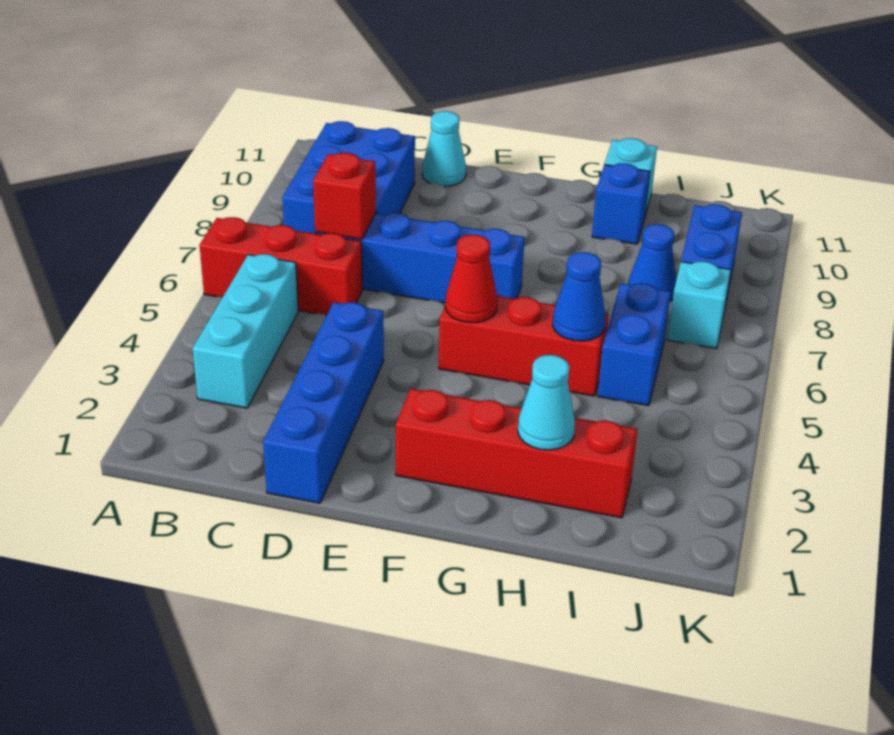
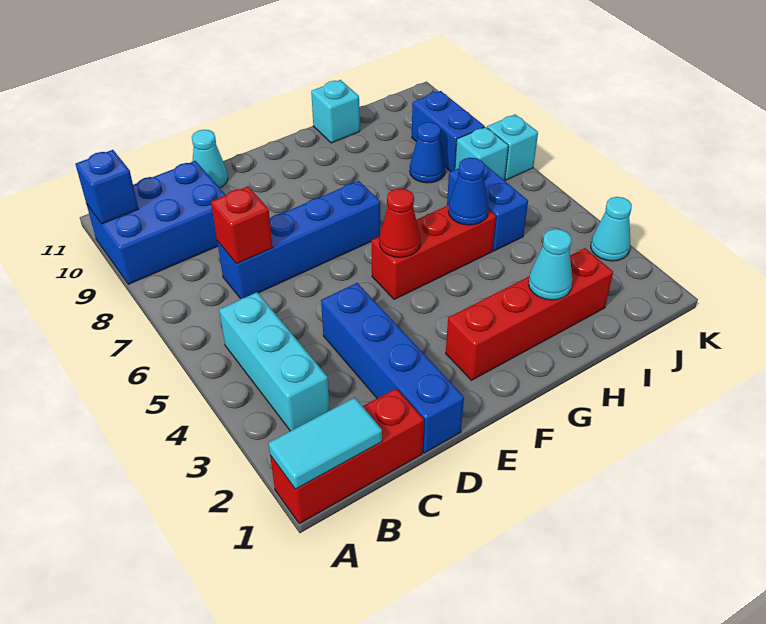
none -> cyan 1x2 tile [269,398,382,489]
red 1x3 brick [200,217,362,316] -> red 1x3 brick moved to [270,388,424,524]
blue 2x3 brick [282,121,415,234] -> blue 2x3 brick turned to [86,161,225,284]
blue 1x1 brick [592,163,650,244] -> blue 1x1 brick moved to [75,150,138,224]
none -> cyan 1x1 cone [591,197,632,261]
none -> cyan 1x1 brick [487,115,538,180]

